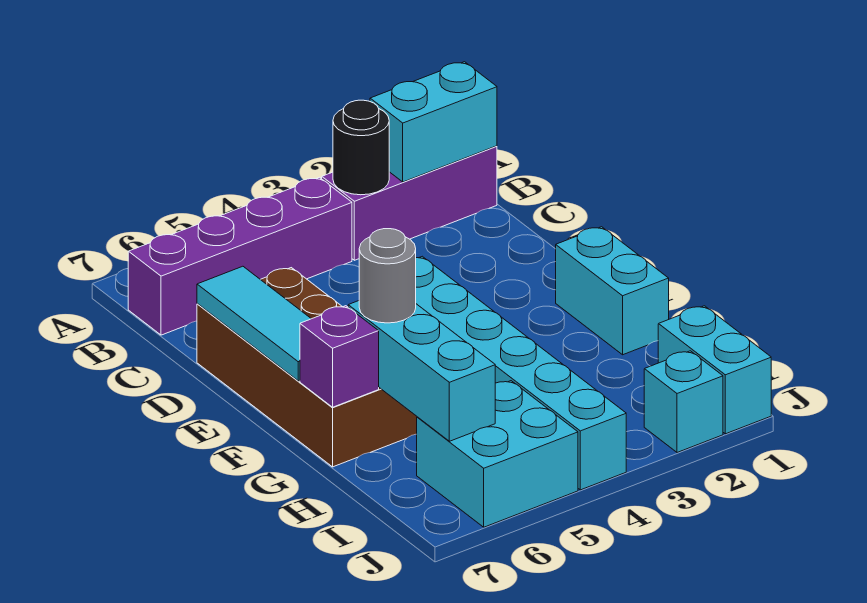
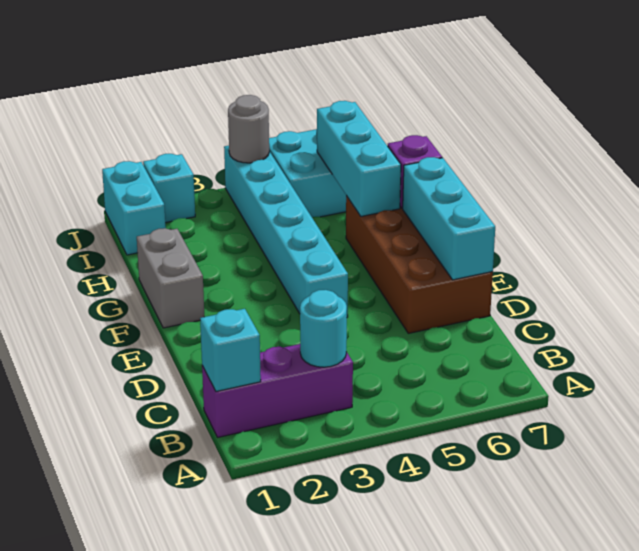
cyan 1x2 brick [370,62,497,182] -> cyan 1x1 brick [200,309,261,392]
black 1x1 round brick [333,100,389,195] -> cyan 1x1 round brick [300,290,347,367]
purple 1x4 brick [128,177,352,335] -> none
cyan 1x3 tile [197,266,311,381] -> cyan 1x3 brick [403,157,495,280]
cyan 1x2 brick [556,227,669,355] -> grey 1x2 brick [137,228,204,328]
grey 1x1 round brick [359,229,416,323] -> grey 1x1 round brick moved to [228,95,269,163]

